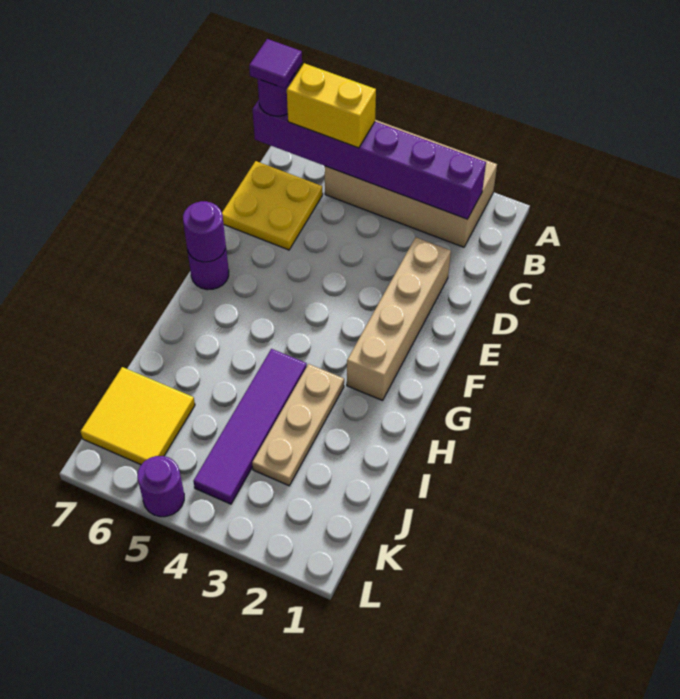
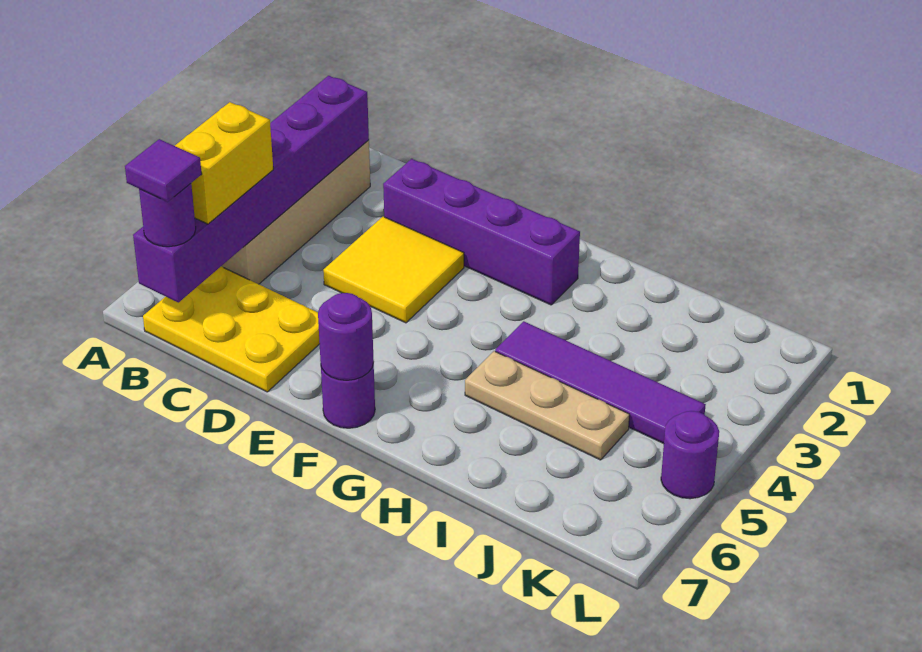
yellow 2x2 plate [222,161,323,250] -> yellow 2x3 plate [143,267,320,392]
tan 1x4 brick [347,237,451,400] -> purple 1x4 brick [383,159,580,305]
tan 1x3 plate [252,364,344,486] -> tan 1x3 plate moved to [465,351,630,460]
yellow 2x2 tile [81,367,195,465] -> yellow 2x2 tile moved to [323,217,464,323]

